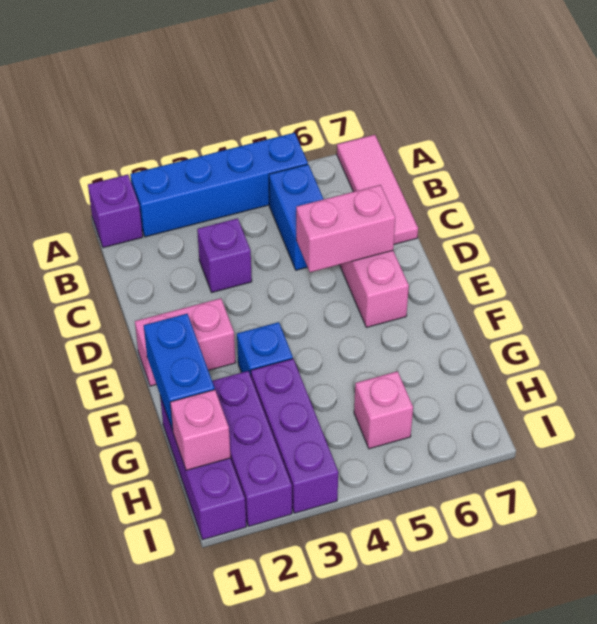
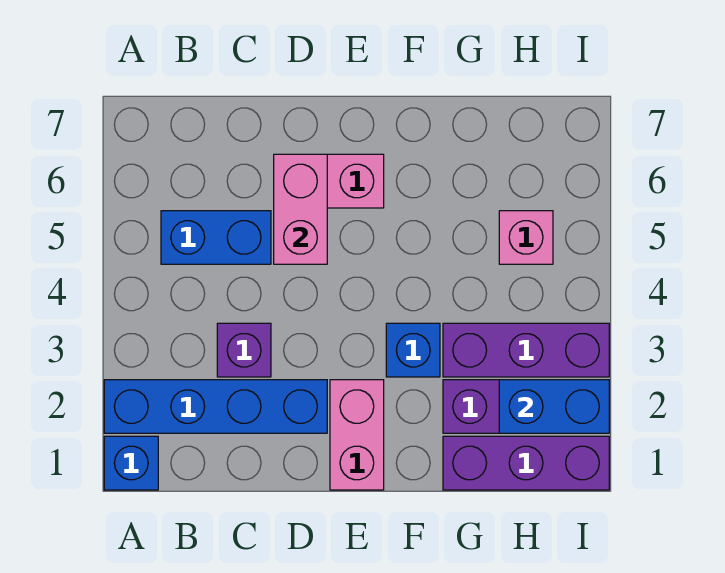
purple 1x1 brick [88,174,143,248] -> blue 1x1 brick [104,436,158,490]
blue 1x4 brick [130,133,308,237] -> blue 1x4 brick turned to [104,380,327,433]
pink 1x3 tile [337,135,418,244] -> none
blue 1x2 brick [144,314,215,431] -> blue 1x2 brick moved to [499,380,609,433]
pink 1x1 brick [170,390,231,470] -> none

